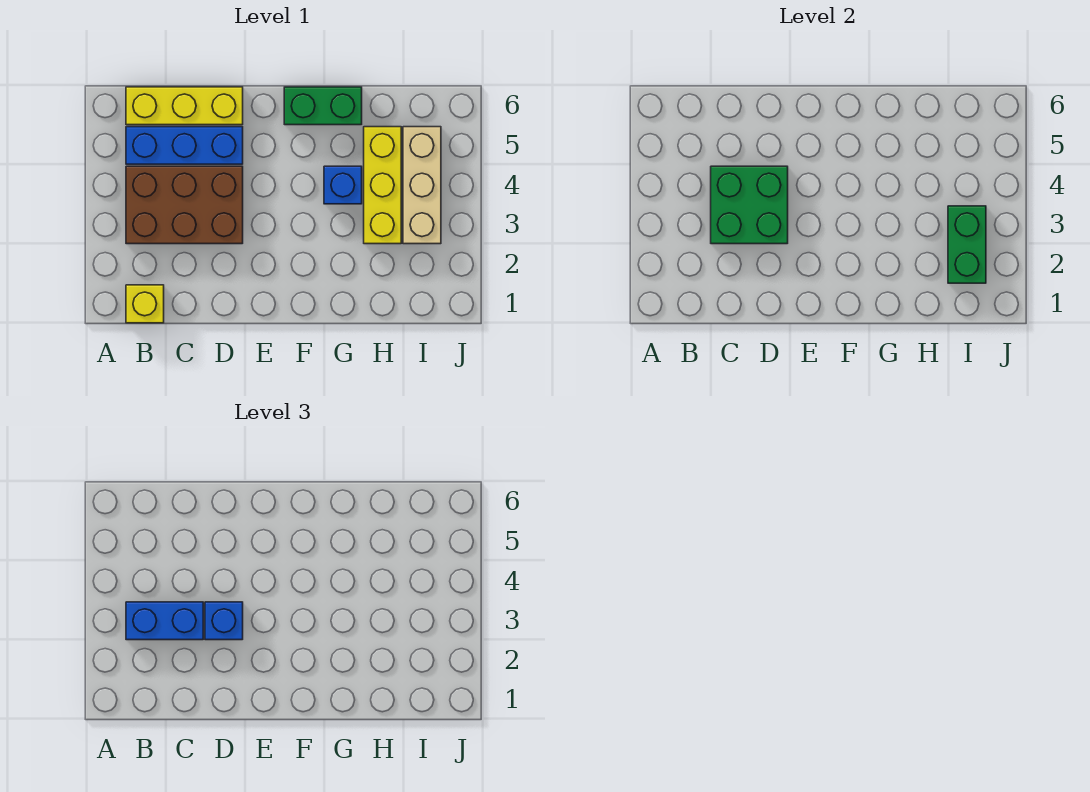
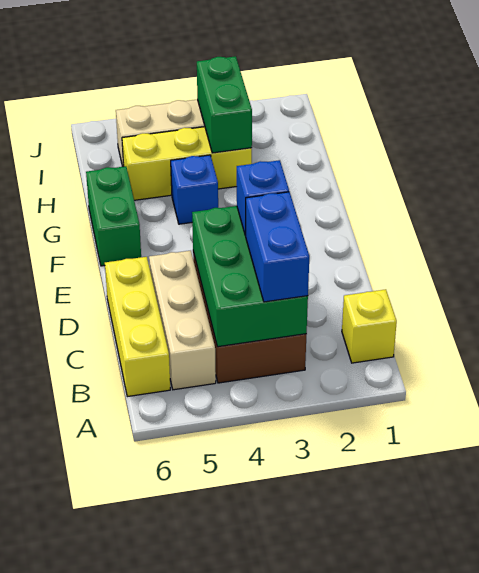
blue 1x3 brick [126,127,243,164] -> tan 1x3 brick [149,251,216,390]
green 2x2 brick [711,166,788,244] -> green 2x3 brick [192,206,308,347]
green 1x2 brick [948,206,986,283] -> green 1x2 brick turned to [197,56,252,153]

